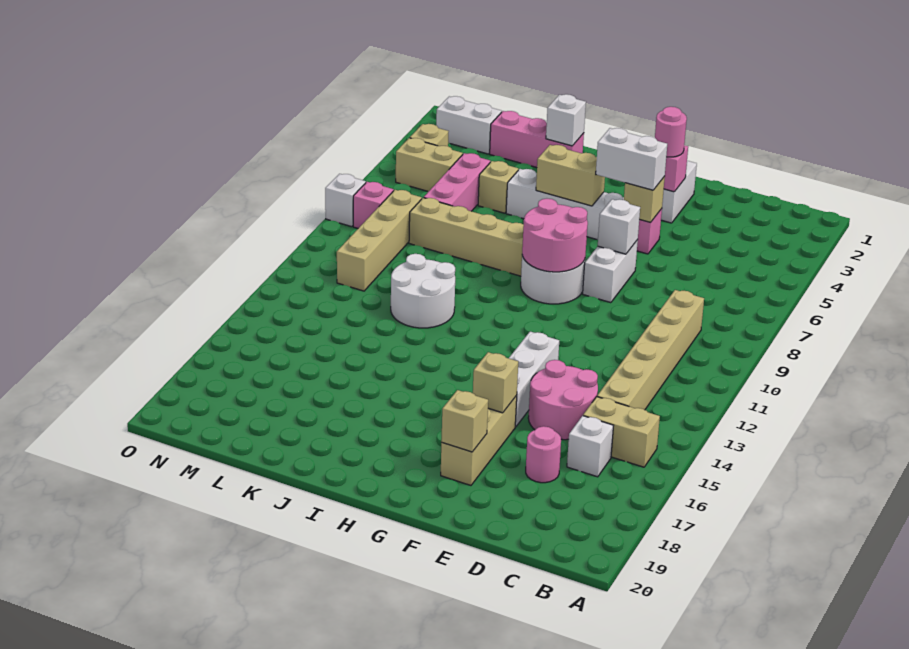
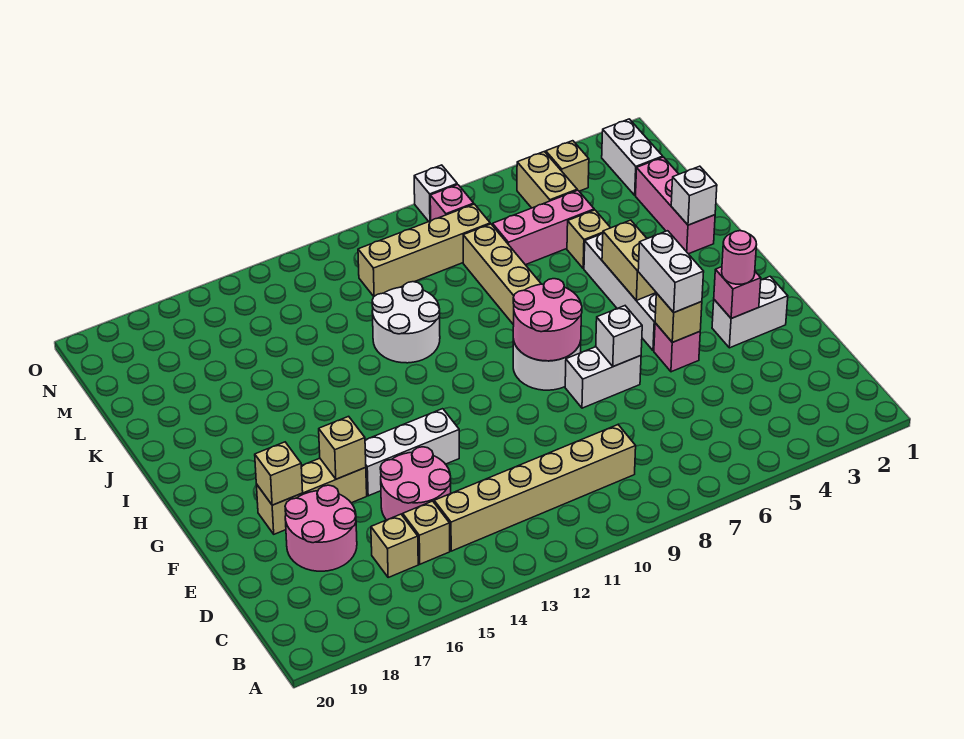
tan 1x2 brick [583,397,660,467] -> tan 1x1 brick [403,501,450,564]
white 1x1 brick [567,416,614,477] -> tan 1x1 brick [371,514,418,577]
pink 1x1 round brick [526,426,561,483] -> pink 2x2 round brick [285,485,357,571]

